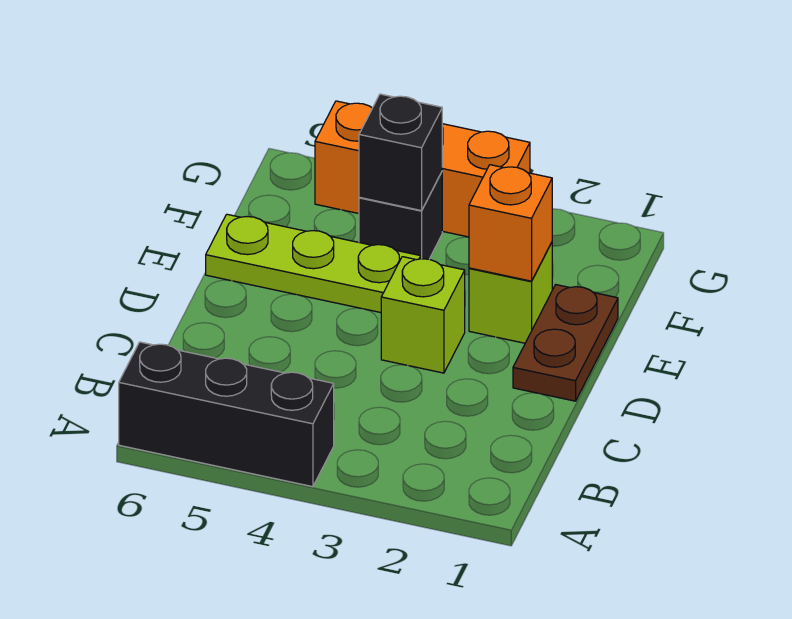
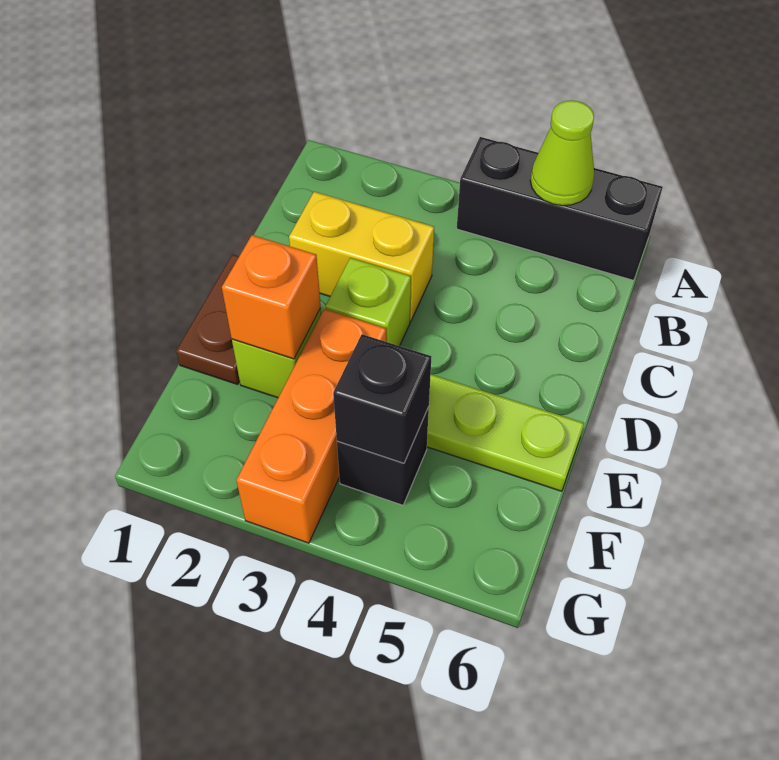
none -> lime 1x1 cone [530,100,594,206]
none -> yellow 1x2 brick [289,192,434,321]
orange 1x3 brick [315,101,530,237] -> orange 1x3 brick turned to [236,309,386,543]

